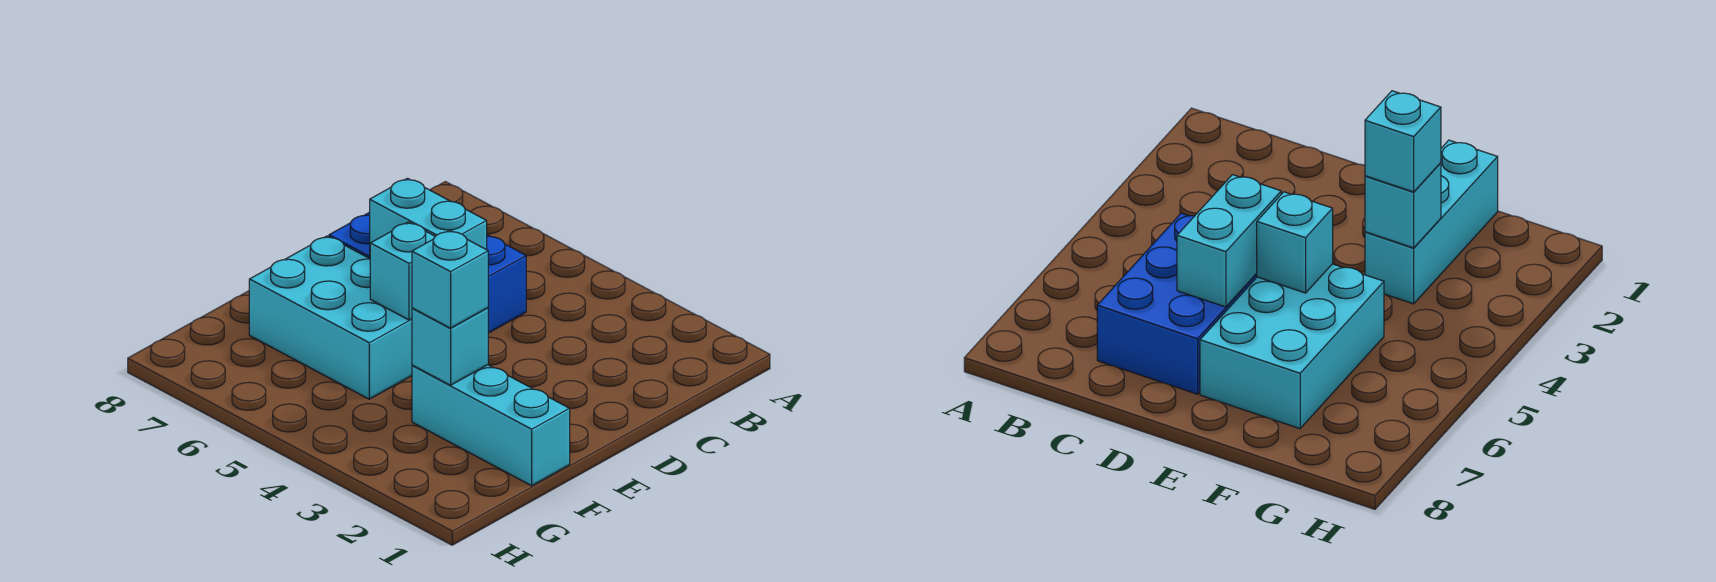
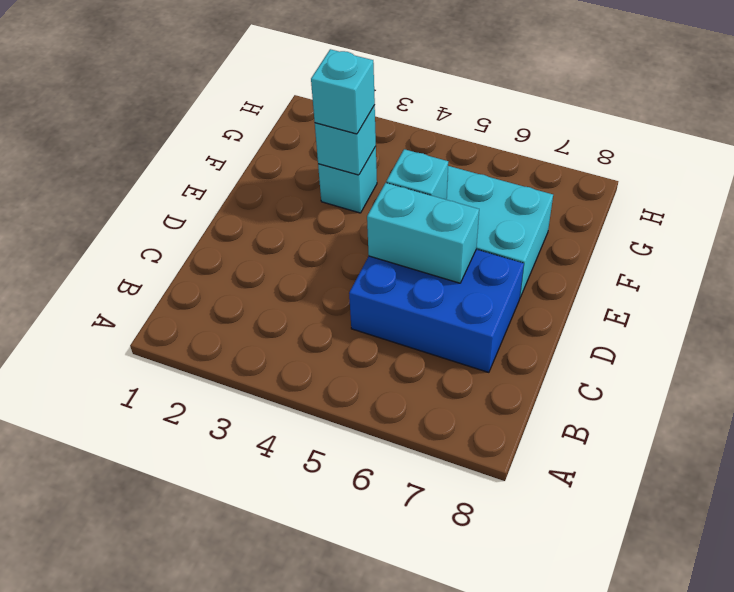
cyan 1x3 brick [412,365,570,486] -> cyan 1x1 brick [318,146,377,213]

